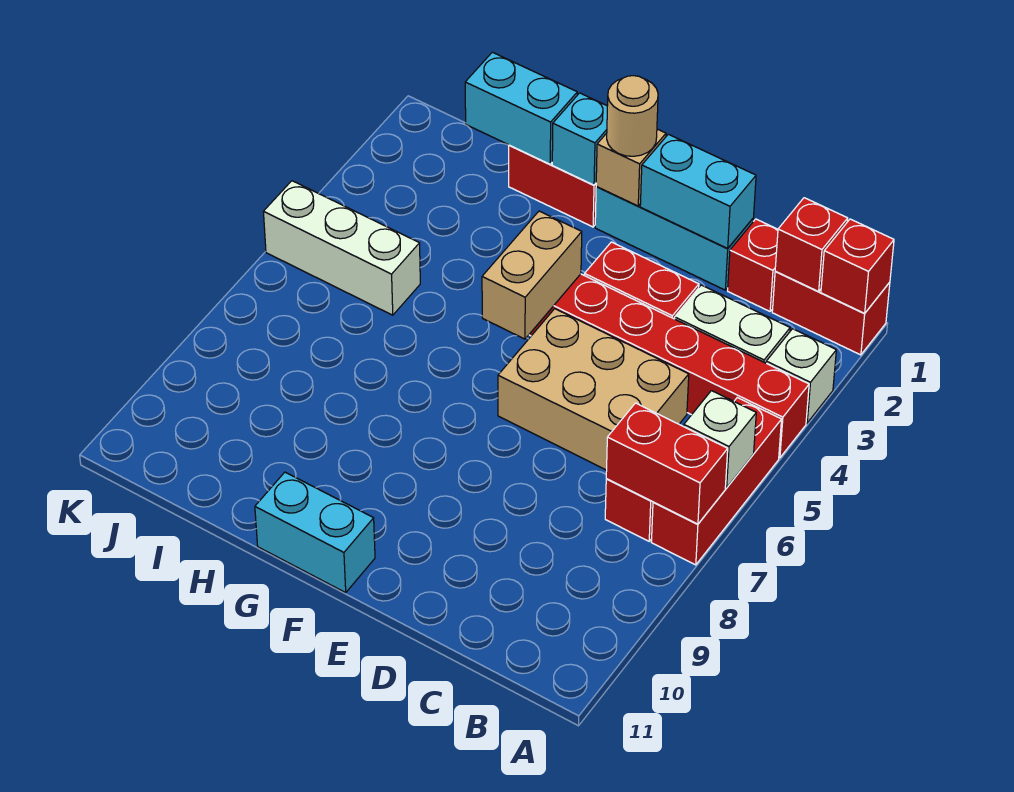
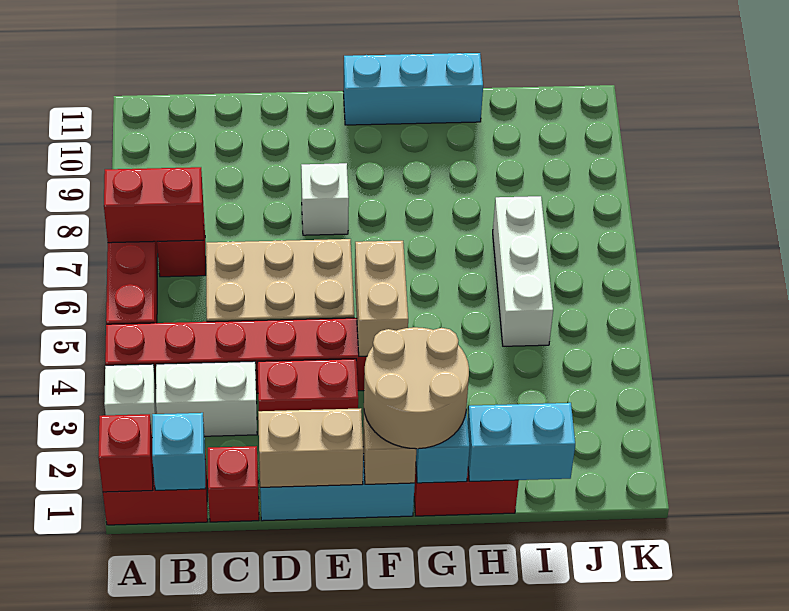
white 1x1 brick [684,391,756,488] -> white 1x1 brick moved to [301,163,349,235]
red 1x1 brick [775,198,848,292] -> cyan 1x1 brick [152,413,205,490]
cyan 1x2 brick [640,134,756,249] -> tan 1x2 brick [258,408,363,487]
tan 1x1 round brick [607,76,658,156] -> tan 2x2 round brick [364,327,469,449]
cyan 1x2 brick [255,472,375,593] -> cyan 1x3 brick [343,53,483,125]
white 1x3 brick [263,181,420,315] -> white 1x3 brick turned to [493,196,553,346]

